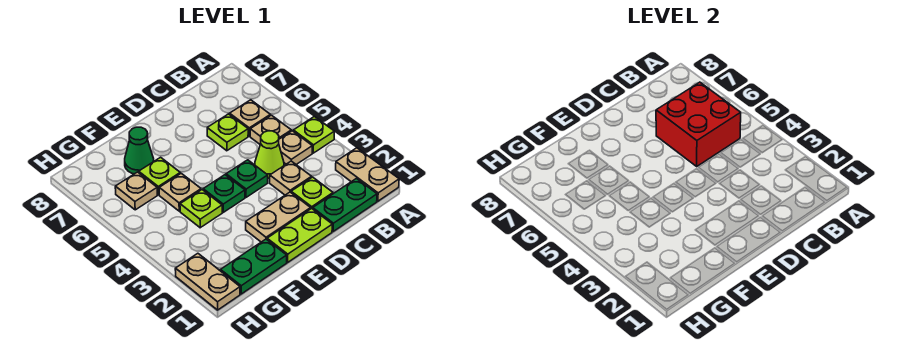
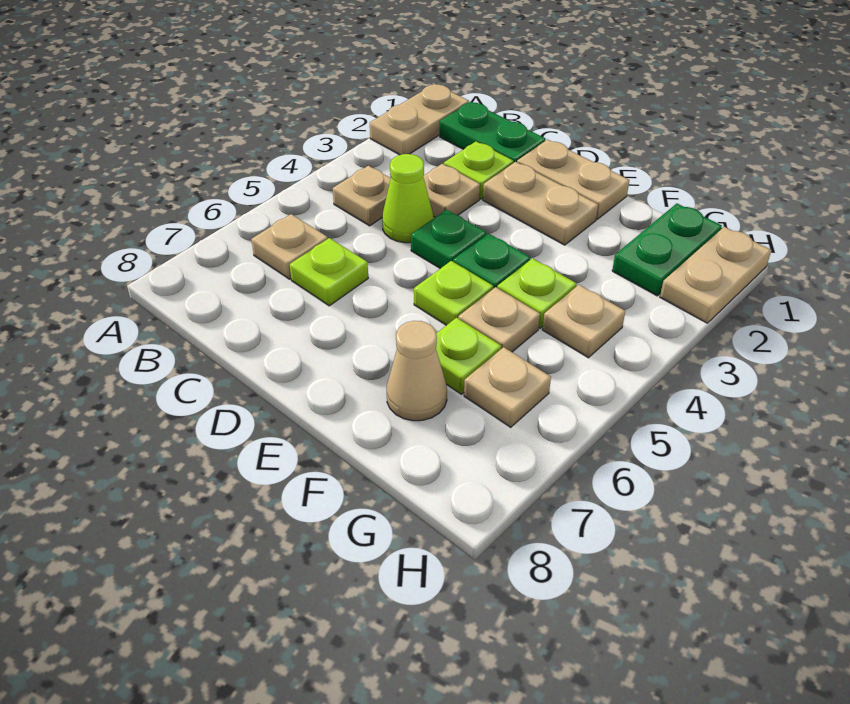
lime 1x1 plate [293,116,334,153] -> lime 1x1 plate moved to [414,261,493,325]
tan 1x1 plate [250,115,291,144] -> tan 1x1 plate moved to [542,285,625,358]
red 2x2 brick [656,82,741,166] -> none
lime 1x2 plate [267,208,332,262] -> tan 1x2 plate [517,140,629,219]
green 1x2 plate [221,239,287,294] -> green 1x2 plate turned to [612,204,722,296]
green 1x1 cone [125,127,154,174] -> tan 1x1 cone [387,321,447,421]

